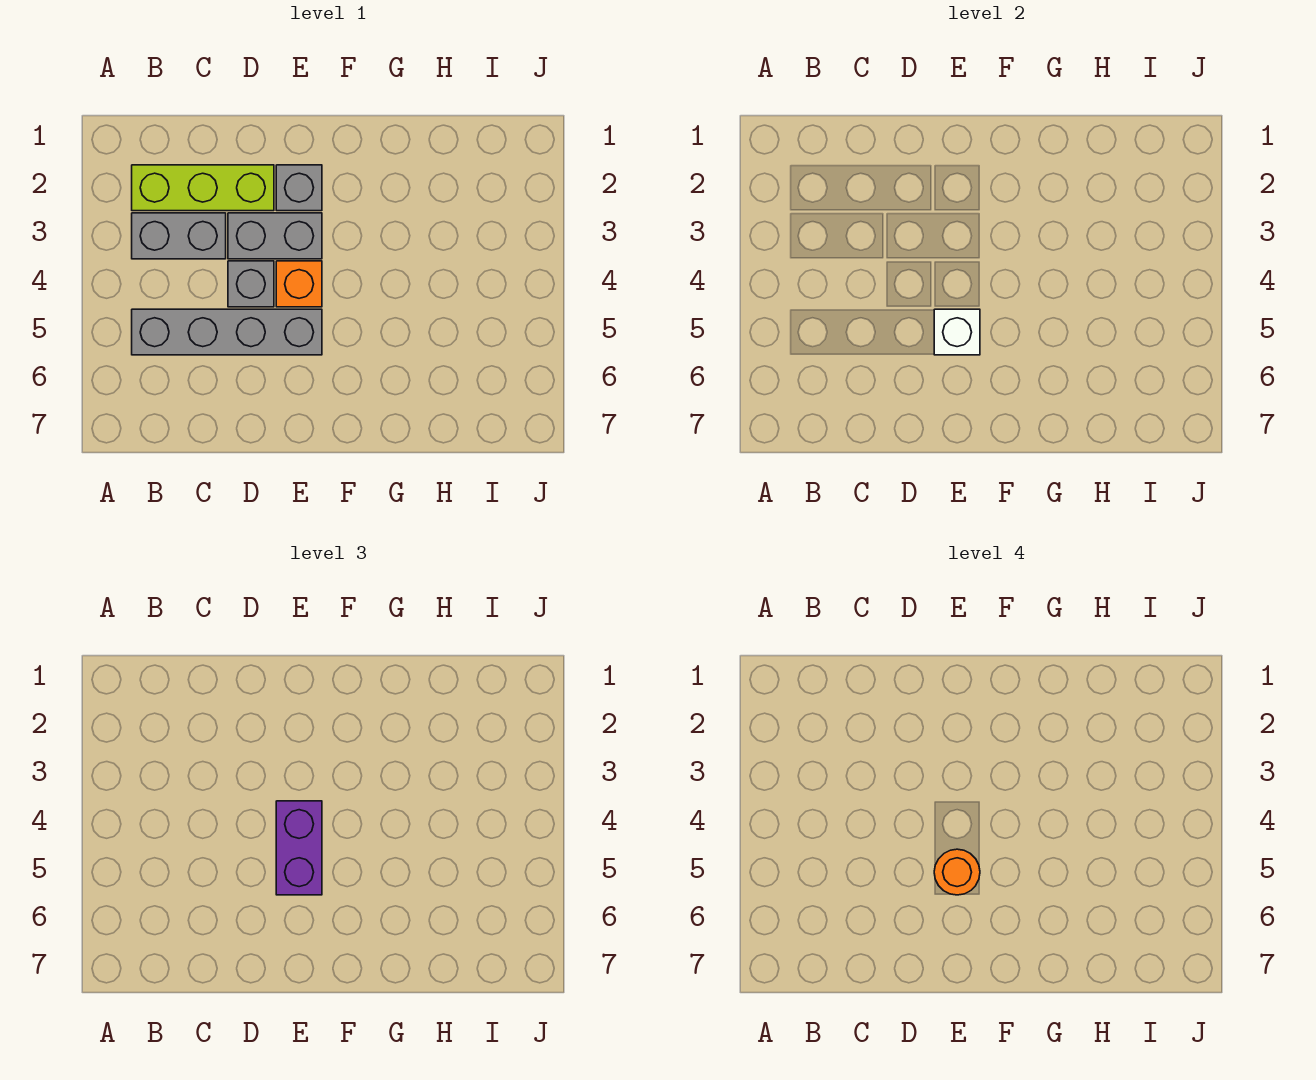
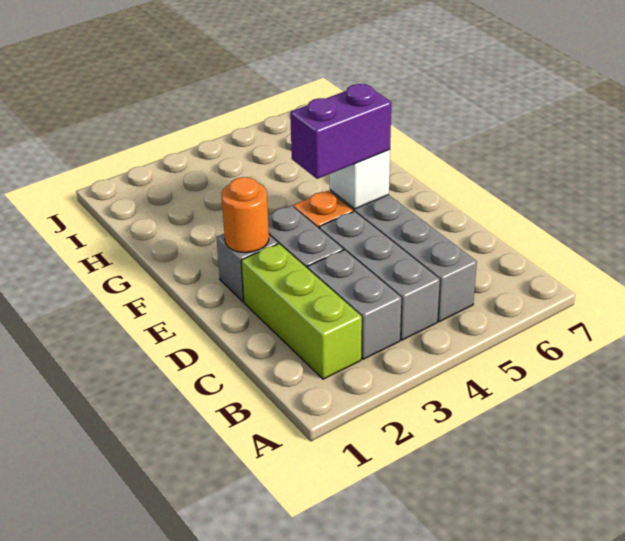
grey 1x1 brick [228,261,274,307] -> grey 1x3 brick [319,211,440,340]
orange 1x1 round brick [934,849,980,895] -> orange 1x1 round brick moved to [221,177,269,253]

